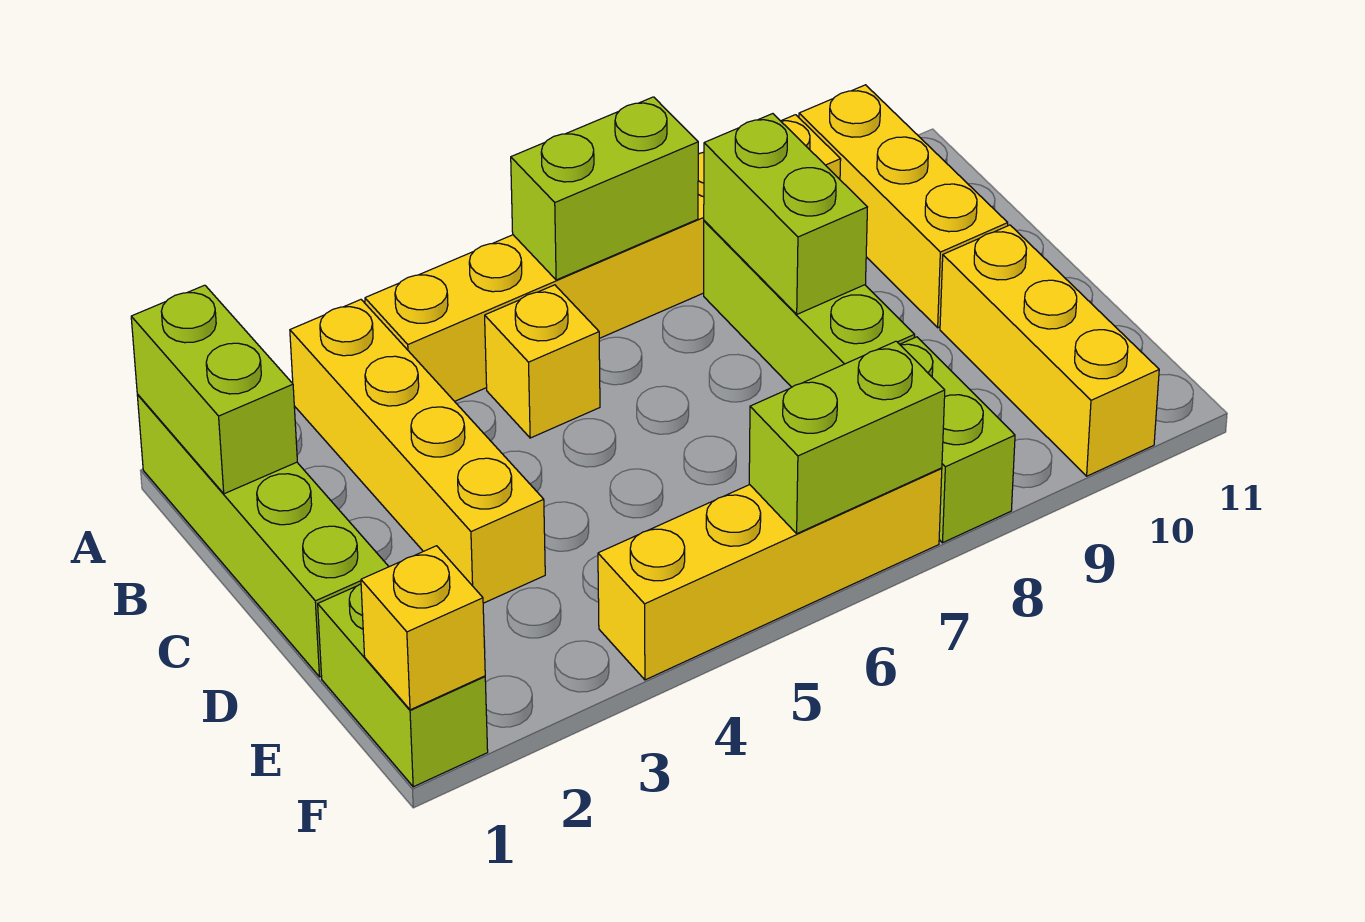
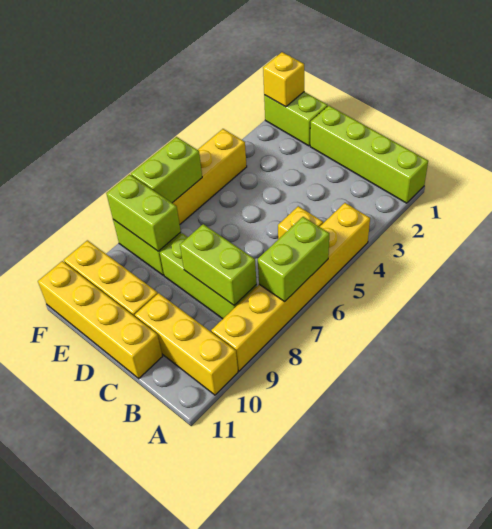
lime 1x2 brick [131,285,297,494] -> lime 1x2 brick moved to [106,174,181,251]
yellow 1x4 brick [290,300,545,603] -> yellow 1x4 brick moved to [38,261,163,379]

